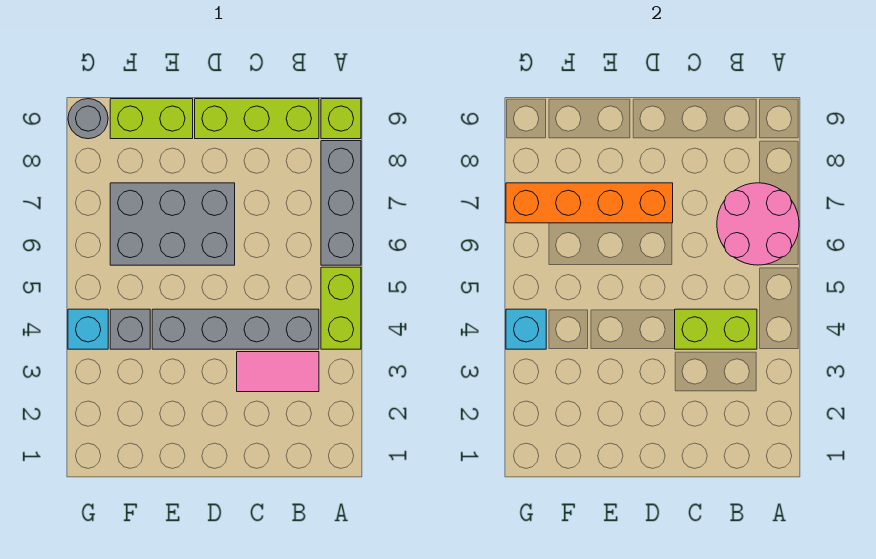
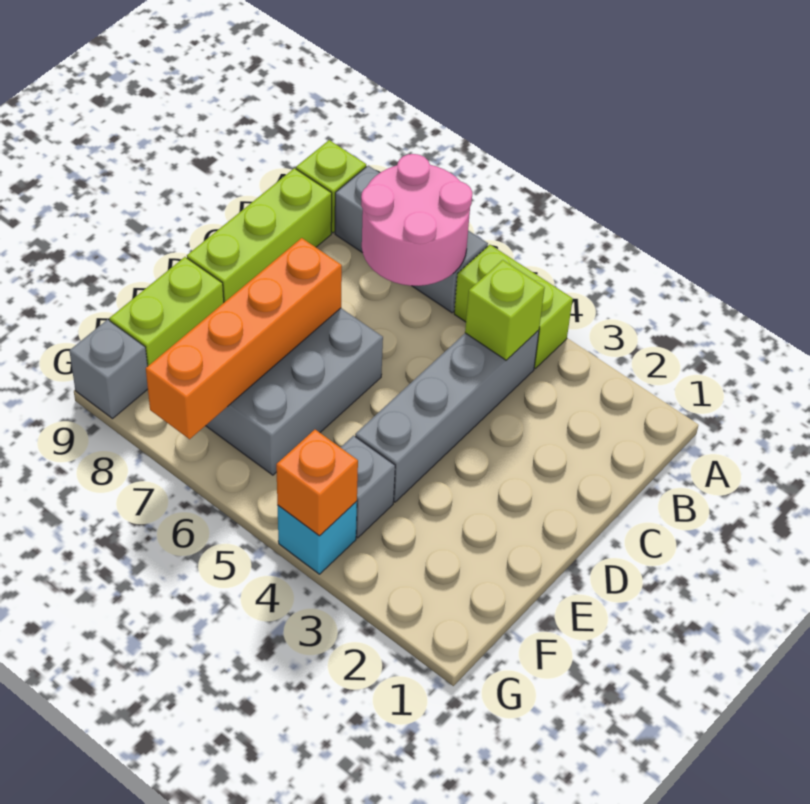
pink 1x2 tile [237,352,319,392] -> none
lime 1x2 brick [675,309,757,349] -> lime 1x1 brick [465,260,545,360]
cyan 1x1 brick [506,309,546,349] -> orange 1x1 brick [276,430,358,536]
grey 1x1 round brick [68,99,108,139] -> grey 1x1 brick [69,320,148,419]

